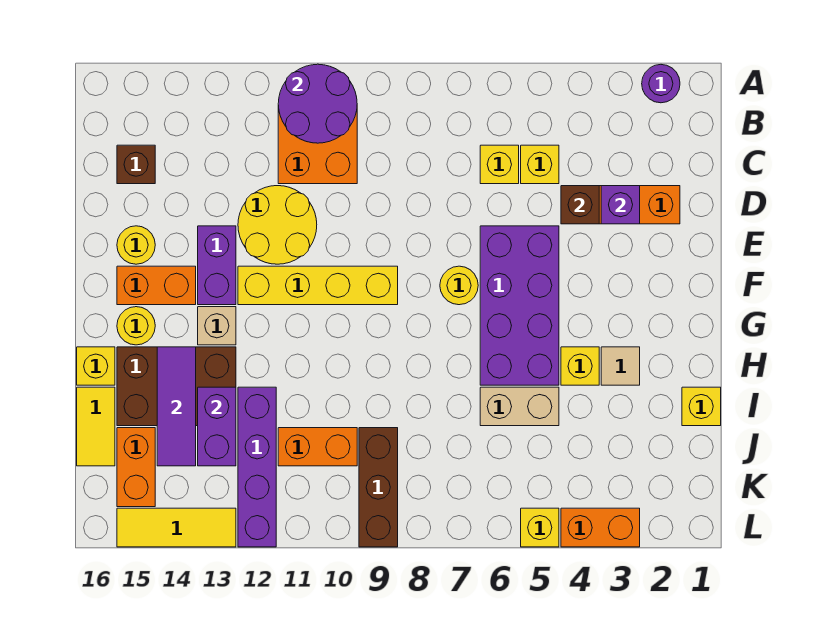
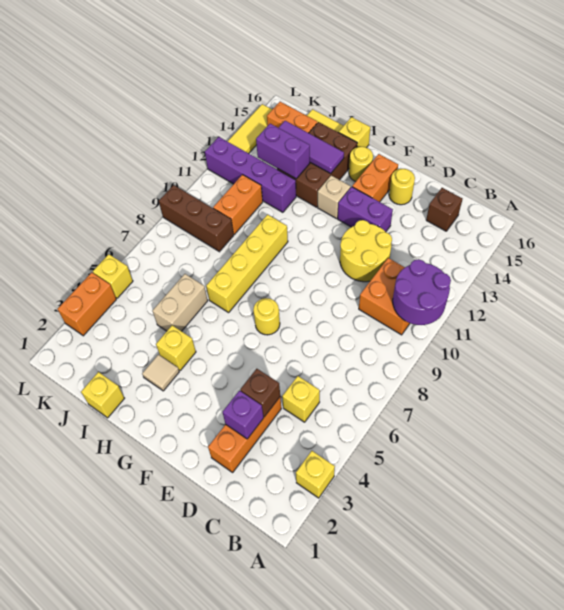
purple 1x1 round brick [642,65,680,103] -> none
yellow 1x1 brick [480,145,519,184] -> yellow 1x1 brick moved to [296,451,335,498]
purple 2x4 brick [480,226,559,385] -> none
yellow 1x4 brick [238,266,398,305] -> yellow 1x4 brick moved to [206,214,288,313]

